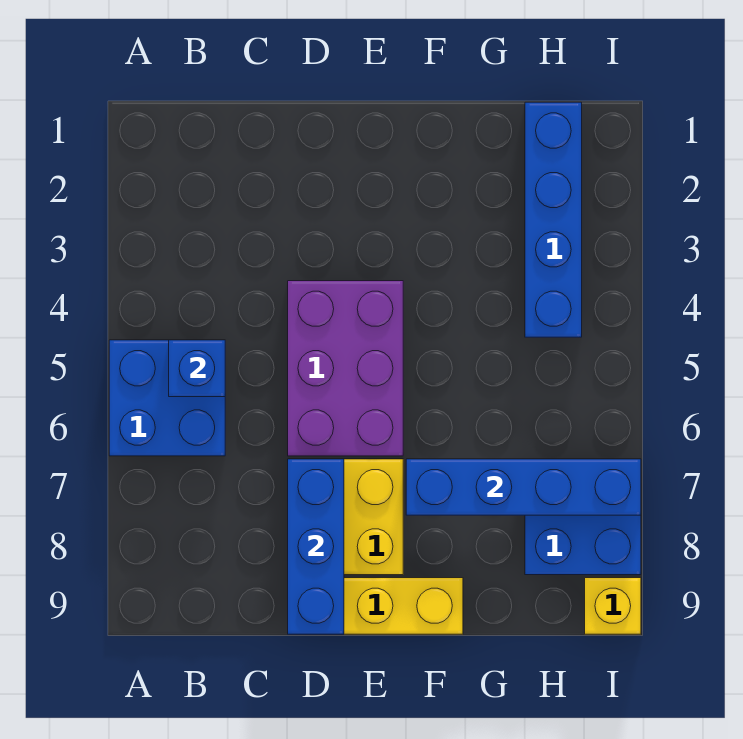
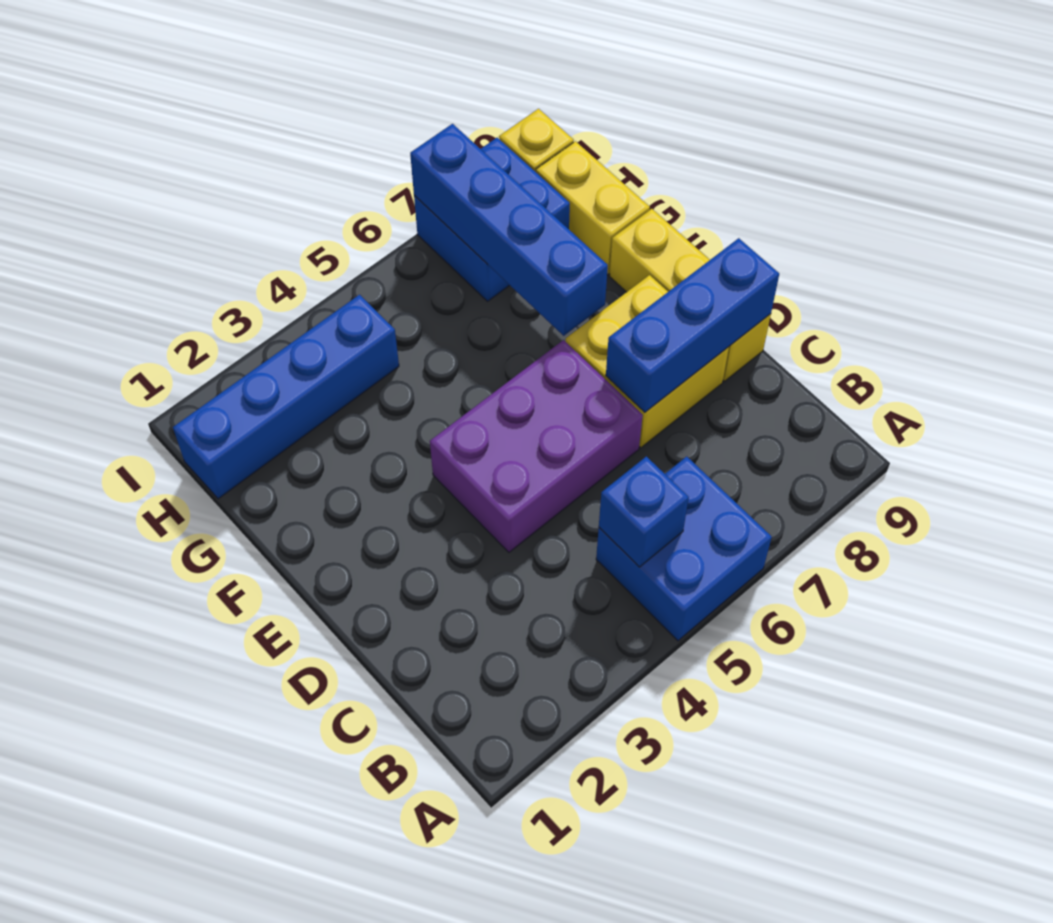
none -> yellow 1x2 brick [536,141,650,275]

